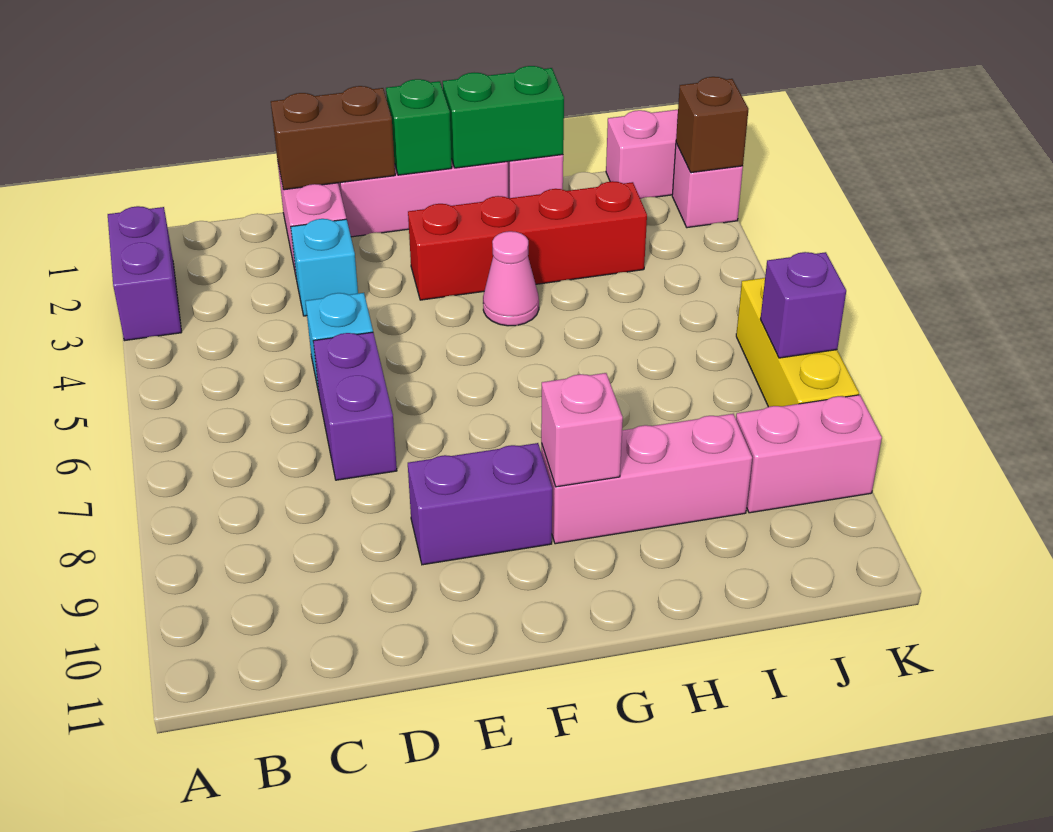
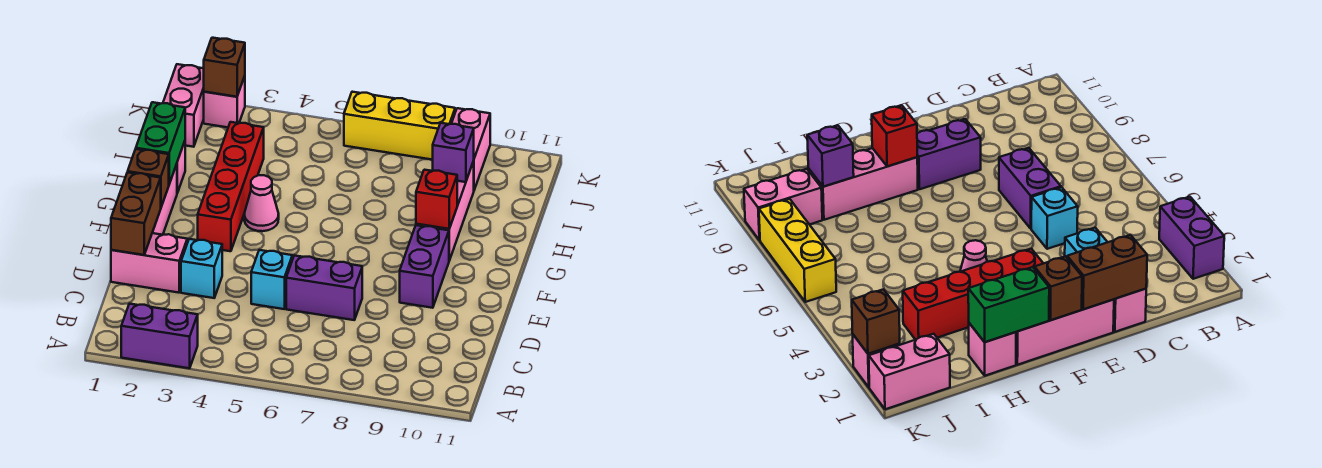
green 1x1 brick [386,79,452,175] -> brown 1x1 brick [128,149,169,207]
pink 1x1 brick [541,373,623,487] -> red 1x1 brick [416,170,457,229]
purple 1x1 brick [761,252,846,358] -> purple 1x1 brick moved to [433,123,474,182]

